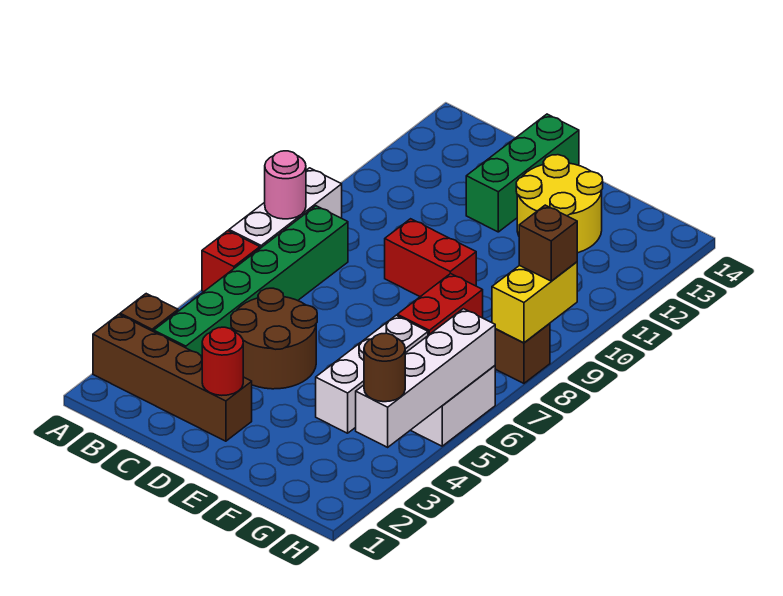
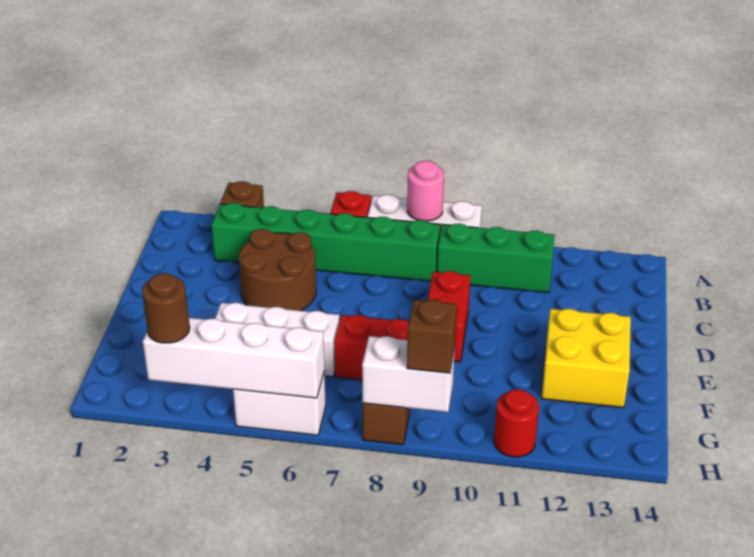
brown 1x4 brick [93,314,252,441] -> none
red 1x1 round brick [202,327,243,395] -> red 1x1 round brick moved to [494,389,539,457]
green 1x3 brick [466,114,579,232] -> green 1x3 brick moved to [437,224,555,293]
yellow 2x2 round brick [516,155,603,253] -> yellow 2x2 brick [541,309,631,408]
yellow 1x2 brick [492,262,577,343] -> white 1x2 brick [362,336,455,412]

